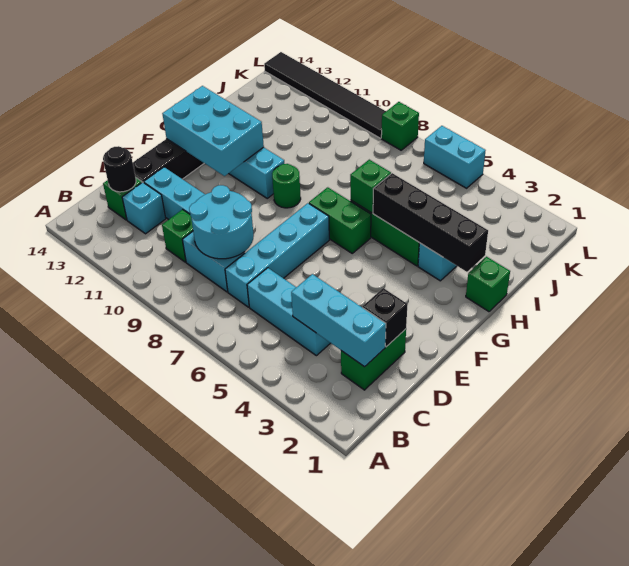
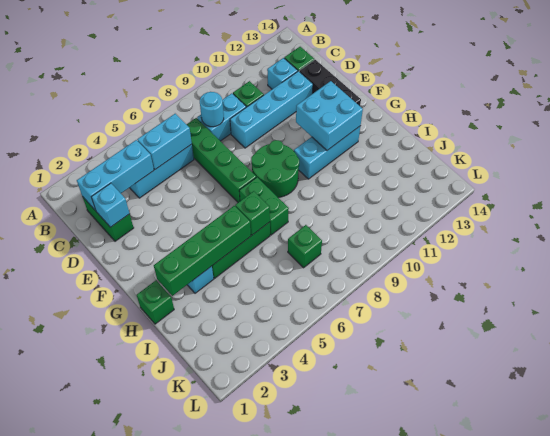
cyan 1x4 brick [225,203,329,307] -> green 1x4 brick [186,118,256,202]
cyan 2x2 round brick [189,185,254,259] -> cyan 1x1 round brick [200,92,224,127]
black 1x1 round brick [103,146,136,192] -> none
black 1x1 brick [363,288,407,347] -> cyan 1x1 brick [92,183,130,227]
cyan 2x3 brick [162,86,264,176] -> cyan 2x2 brick [296,81,363,150]
green 1x2 brick [309,187,371,253] -> green 1x2 brick turned to [239,177,289,235]
green 1x1 round brick [272,164,301,208] -> green 2x2 round brick [251,140,299,197]
black 1x4 brick [373,173,488,272] -> green 1x4 brick [154,206,251,296]
cyan 1x2 brick [424,126,486,188] -> cyan 1x2 brick moved to [137,114,192,170]
green 1x1 brick [381,102,419,150] -> green 1x1 brick moved to [288,225,322,268]
black 1x6 tile [264,52,386,138] -> none

